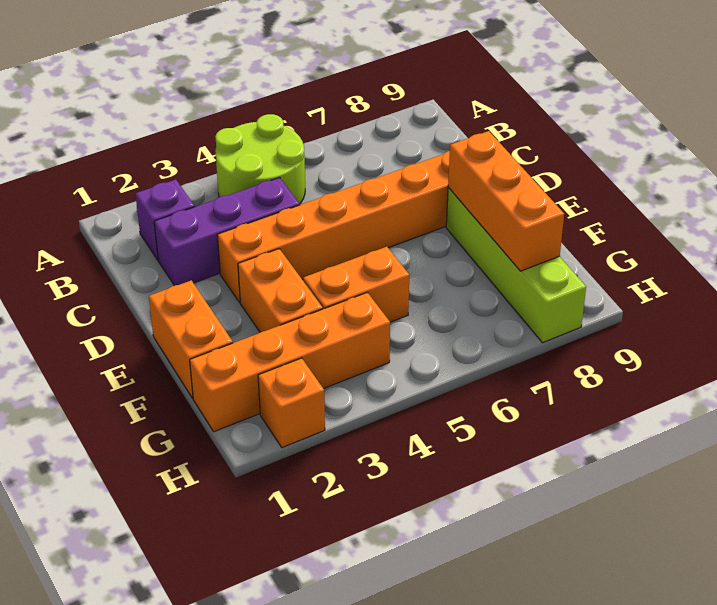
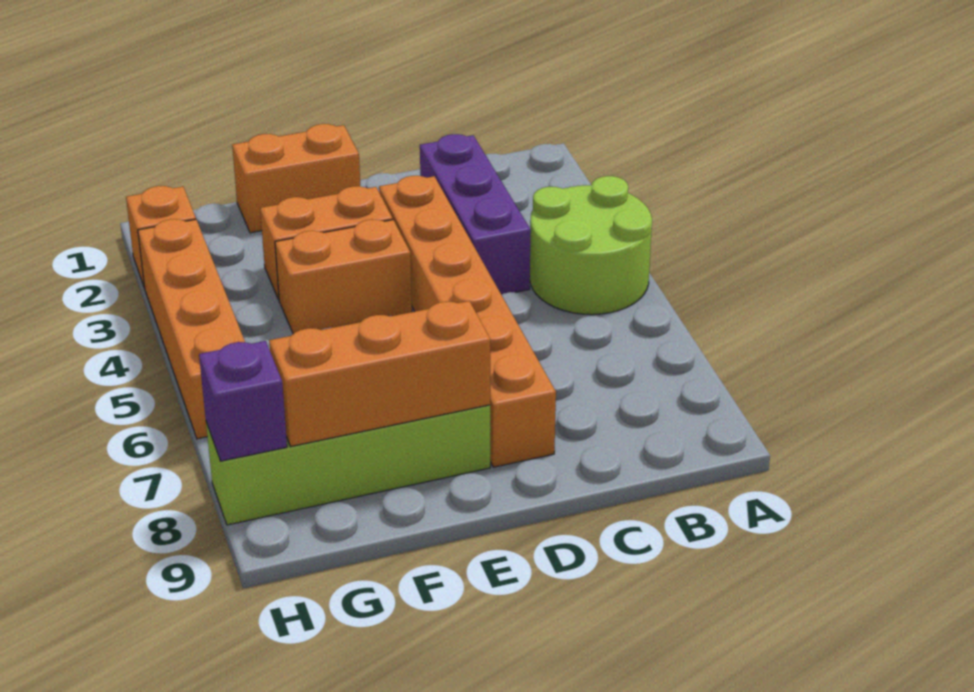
purple 1x1 brick [135,180,194,260] -> purple 1x1 brick moved to [199,341,287,461]
orange 1x2 brick [303,247,409,322] -> orange 1x2 brick turned to [275,219,412,334]
orange 1x4 brick [190,292,390,432] -> orange 1x4 brick moved to [138,219,245,439]

